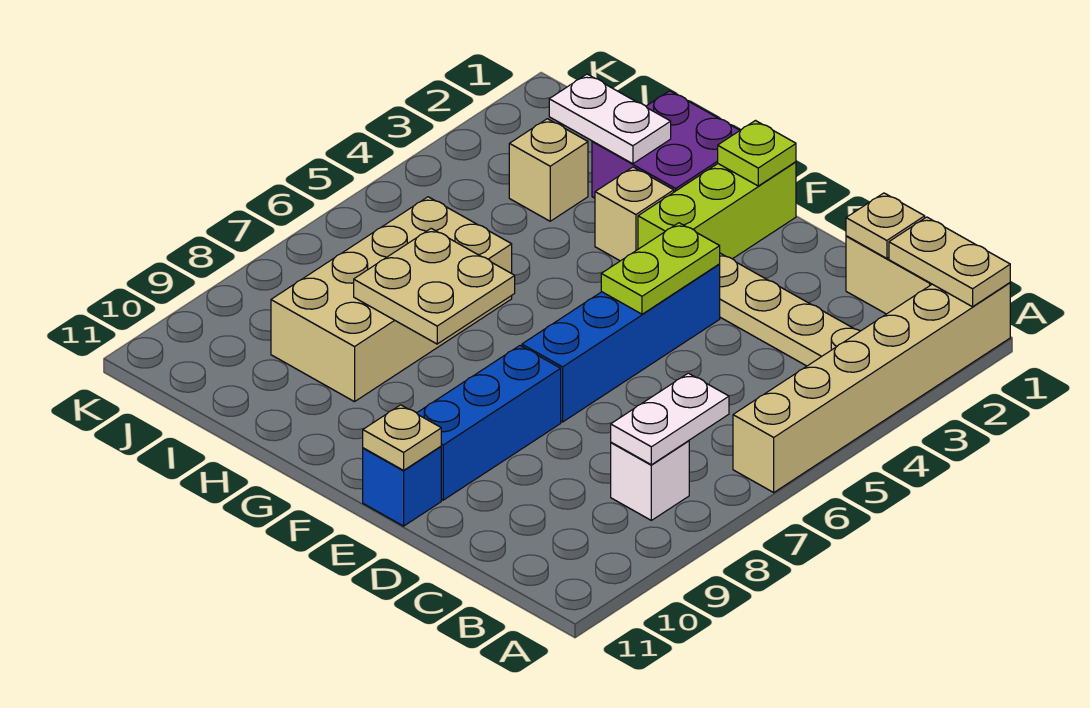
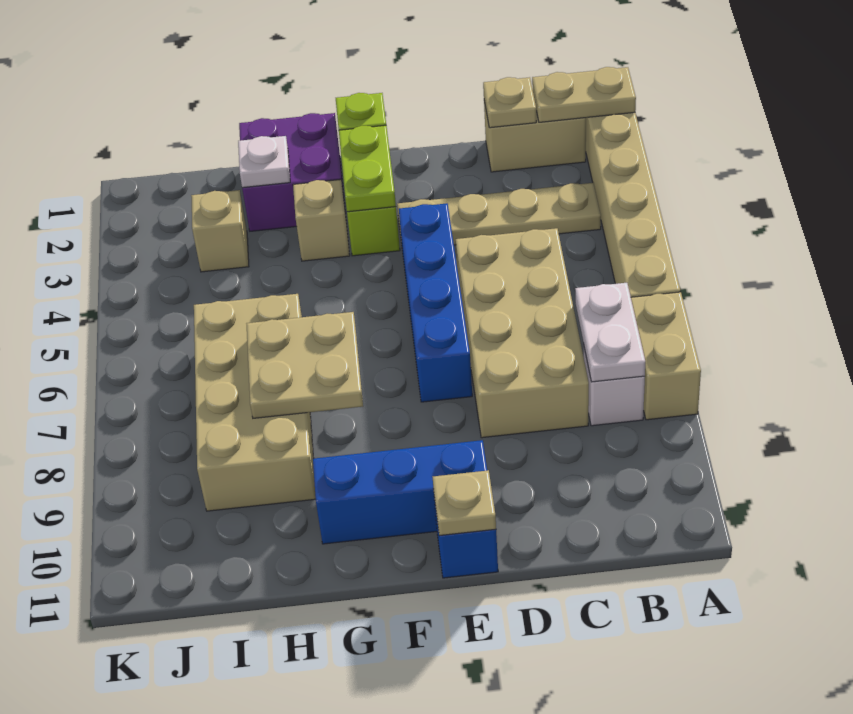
none -> tan 1x2 brick [631,292,701,420]
none -> tan 2x4 brick [456,228,589,438]
lime 1x2 plate [601,223,720,314] -> lime 1x2 plate moved to [339,125,396,212]
blue 1x3 brick [417,346,561,500] -> blue 1x3 brick turned to [313,440,487,544]
white 1x2 plate [549,74,671,164] -> white 1x1 plate [238,136,290,188]

